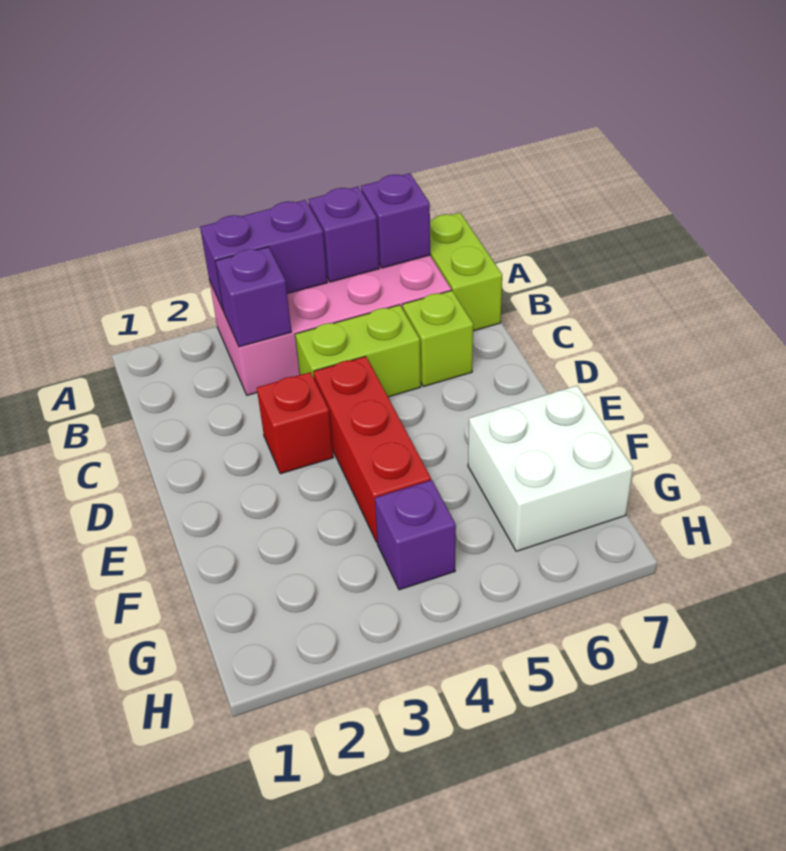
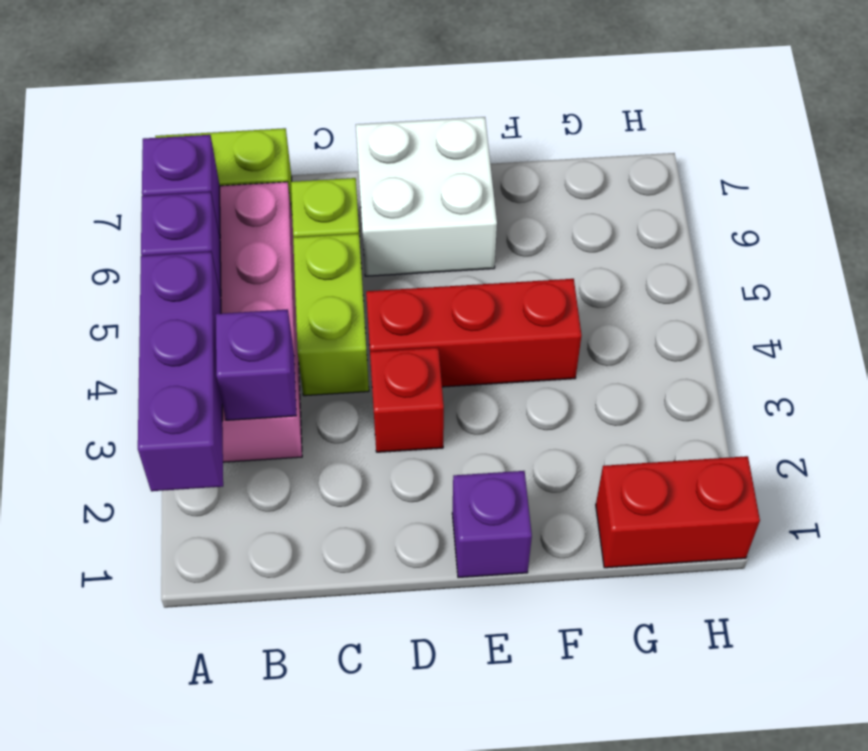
purple 1x2 brick [200,200,327,311] -> purple 1x3 brick [138,252,223,491]
white 2x2 brick [468,385,633,551] -> white 2x2 brick moved to [356,117,497,276]
none -> red 1x2 brick [596,456,760,568]
purple 1x1 brick [375,480,456,590] -> purple 1x1 brick moved to [452,471,532,578]

